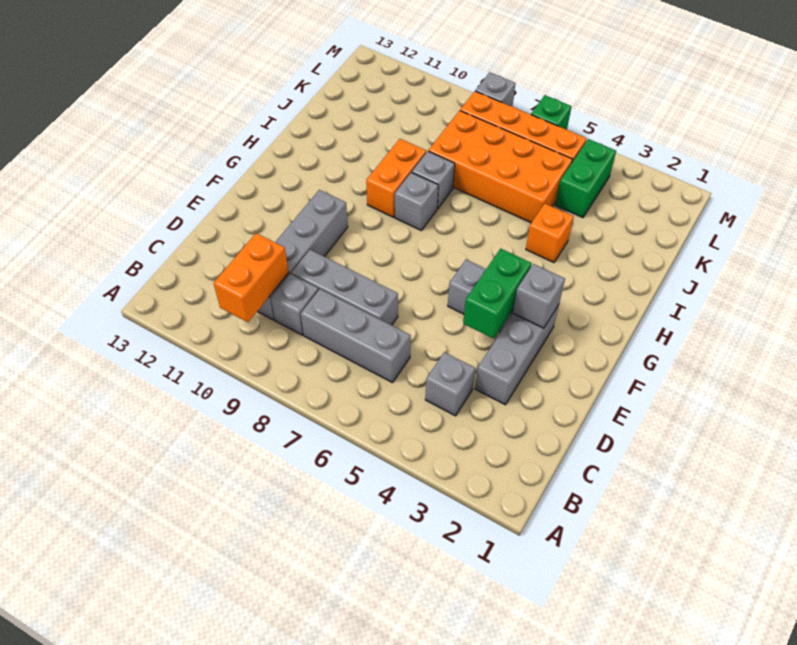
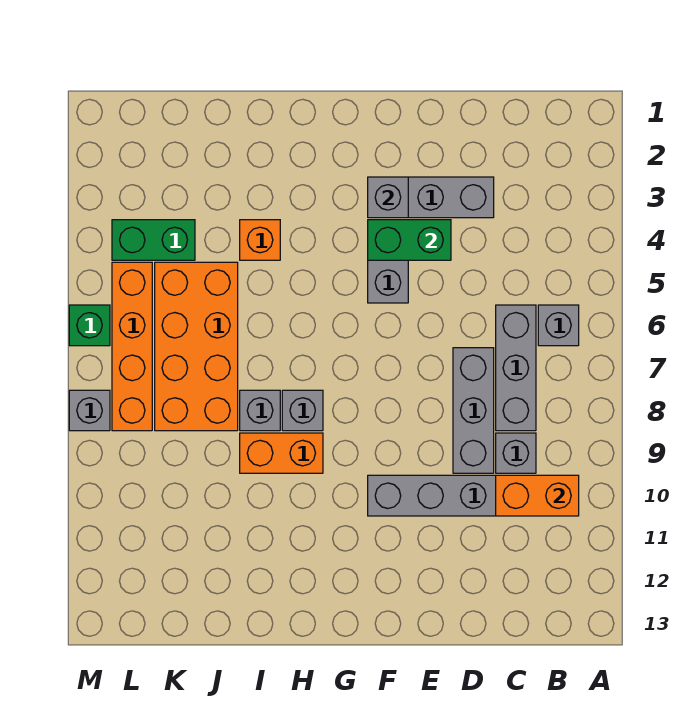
grey 1x1 brick [425,352,475,416] -> grey 1x1 brick moved to [538,305,579,346]

